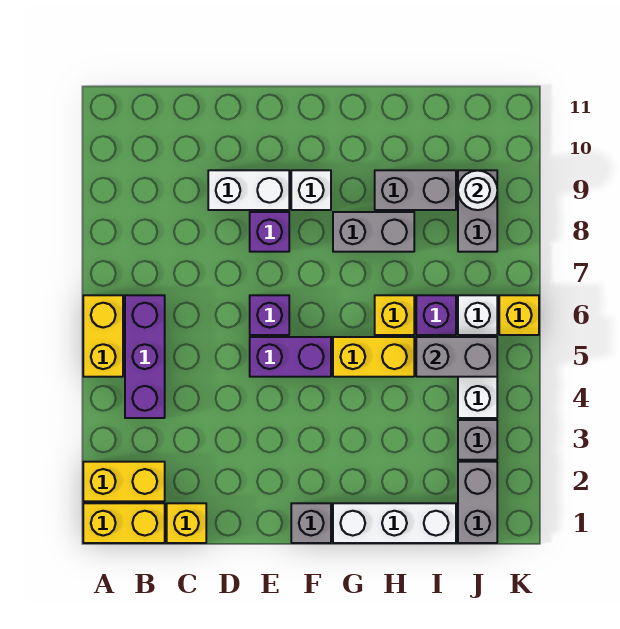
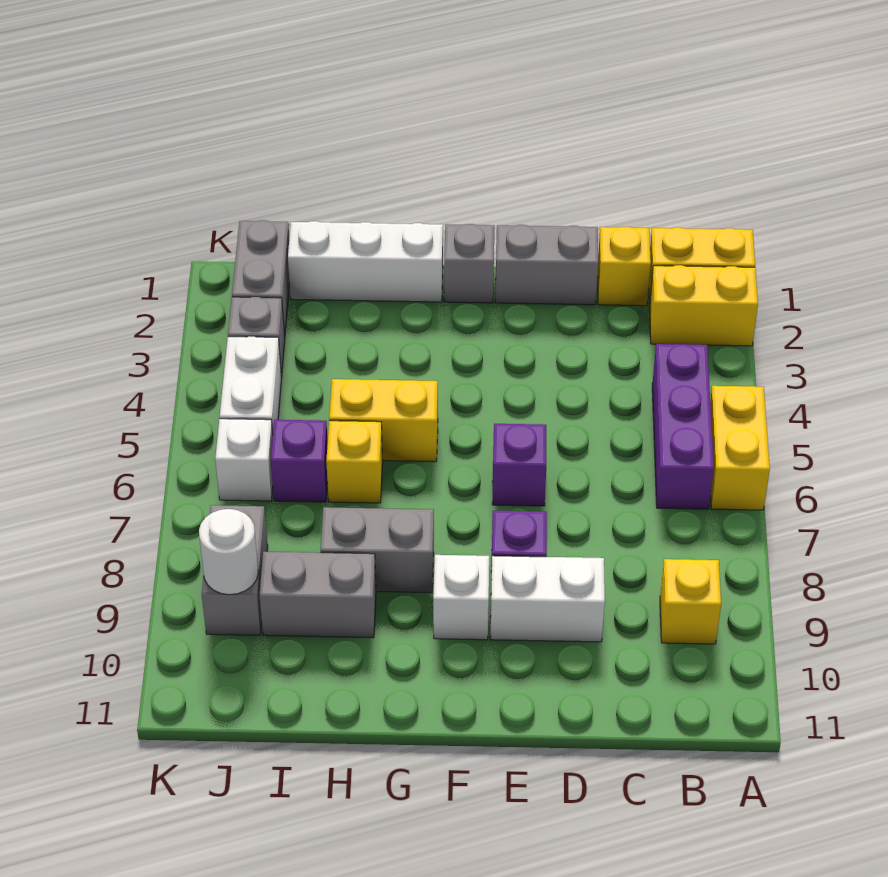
purple 1x2 brick [250,337,331,377] -> none
grey 1x2 brick [416,337,497,377] -> grey 1x2 brick moved to [495,225,598,305]
yellow 1x1 brick [499,295,539,335] -> yellow 1x1 brick moved to [660,559,721,644]

